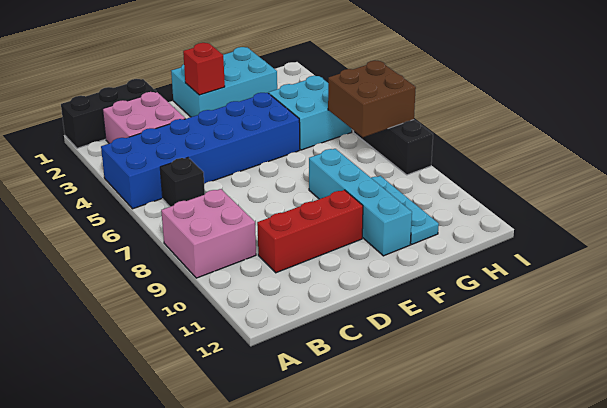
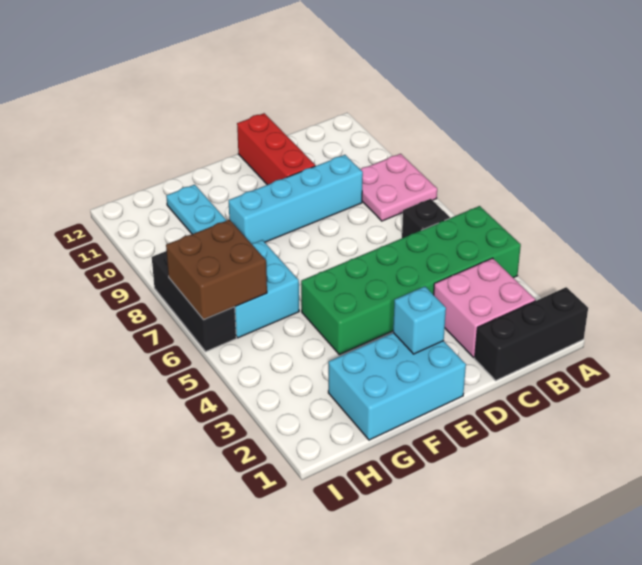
blue 2x6 brick [101,93,300,209] -> green 2x6 brick [301,206,521,355]
pink 2x2 brick [161,189,256,278] -> pink 2x2 plate [360,154,437,221]
red 1x3 brick [257,190,363,273] -> red 1x3 brick turned to [237,113,315,185]
red 1x1 brick [183,43,225,95] -> cyan 1x1 brick [393,286,446,354]
cyan 1x4 brick [309,149,412,256] -> cyan 1x4 brick turned to [228,155,363,243]
cyan 2x2 brick [269,76,352,150] -> cyan 2x2 brick moved to [235,240,299,338]

